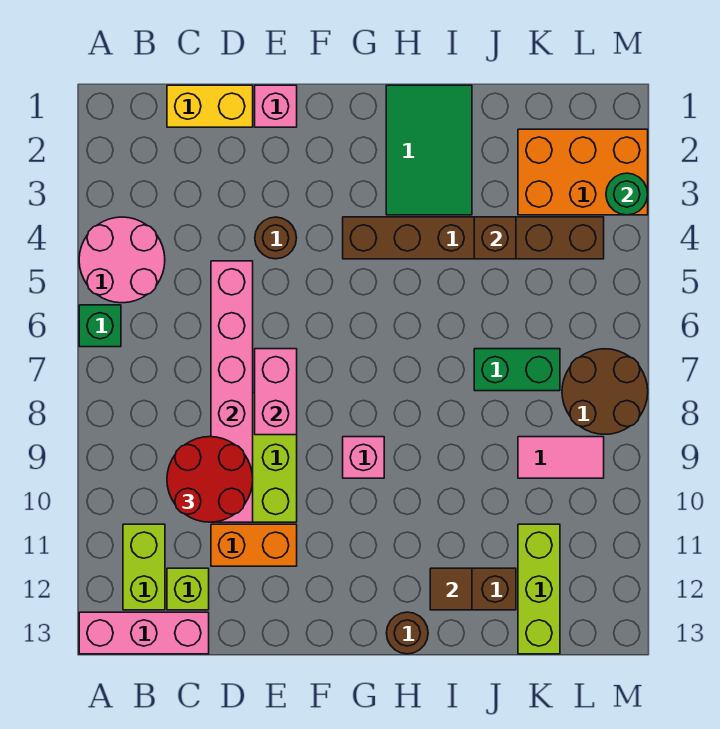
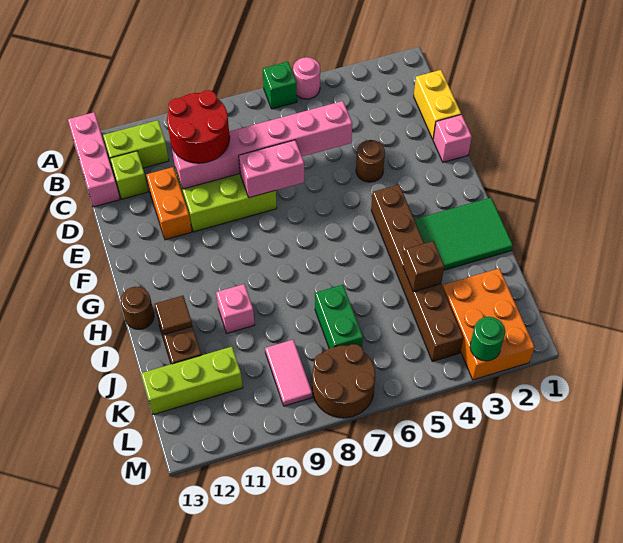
pink 2x2 round brick [79,217,165,303] -> pink 1x1 round brick [293,57,320,99]
pink 1x1 brick [343,437,384,478] -> pink 1x1 brick moved to [216,284,255,333]

